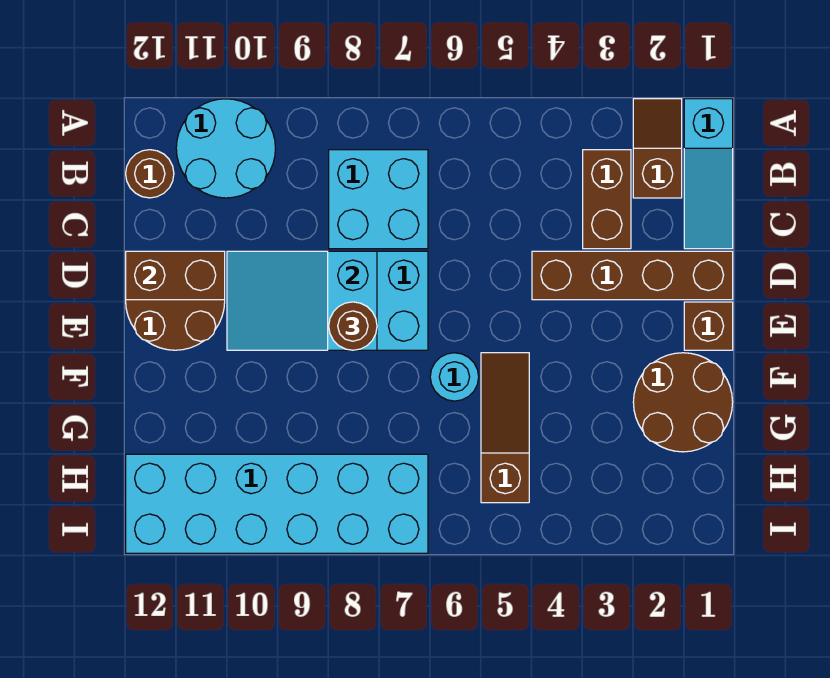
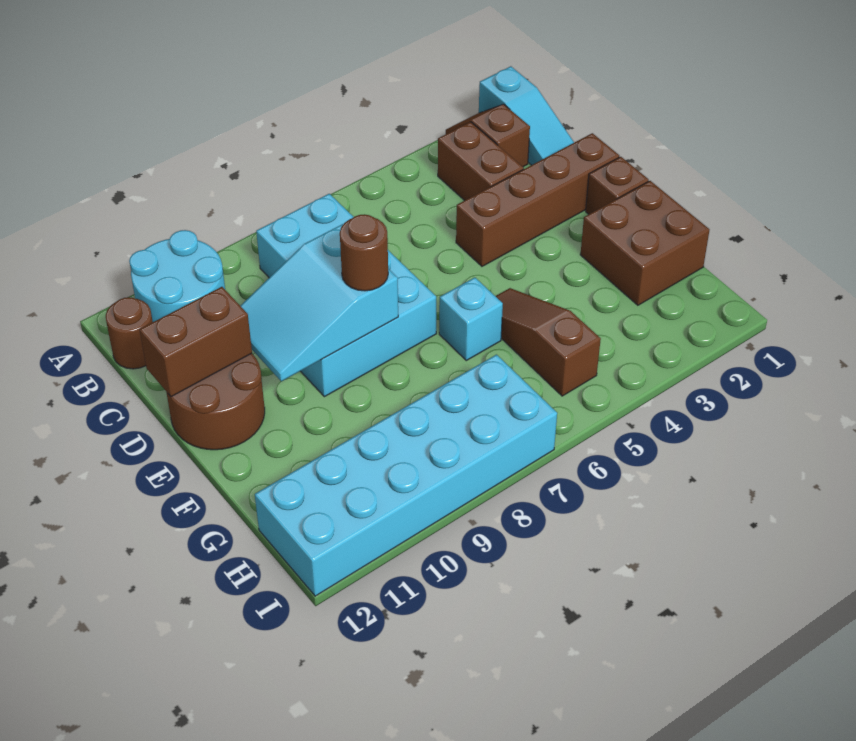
brown 2x2 round brick [633,353,733,452] -> brown 2x2 brick [580,181,709,305]
cyan 1x1 round brick [430,353,479,401] -> cyan 1x1 brick [439,278,503,360]

